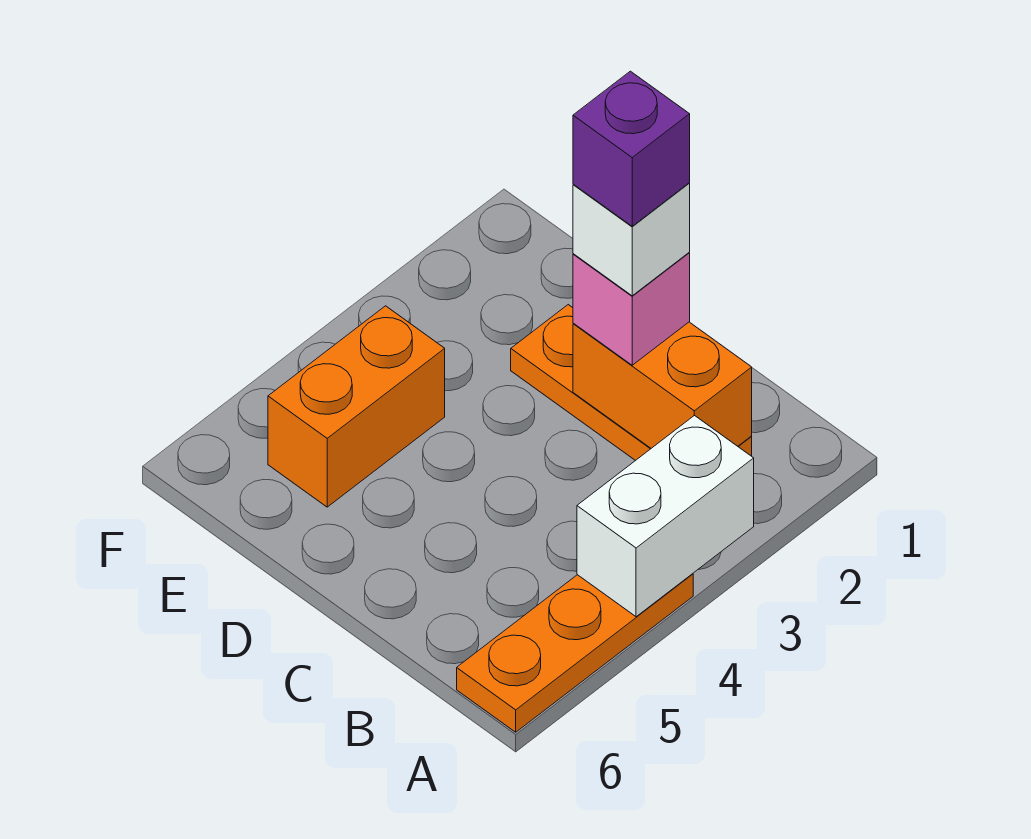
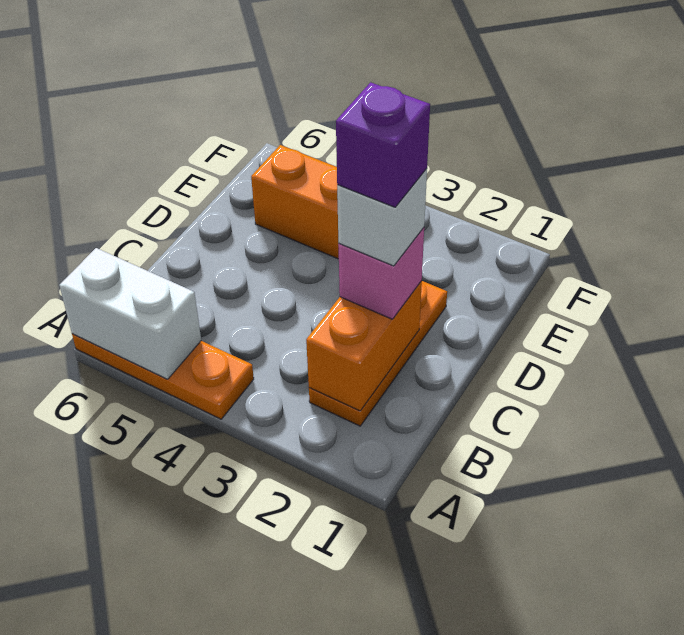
white 1x2 brick [577,415,754,617] -> white 1x2 brick moved to [59,248,201,379]

